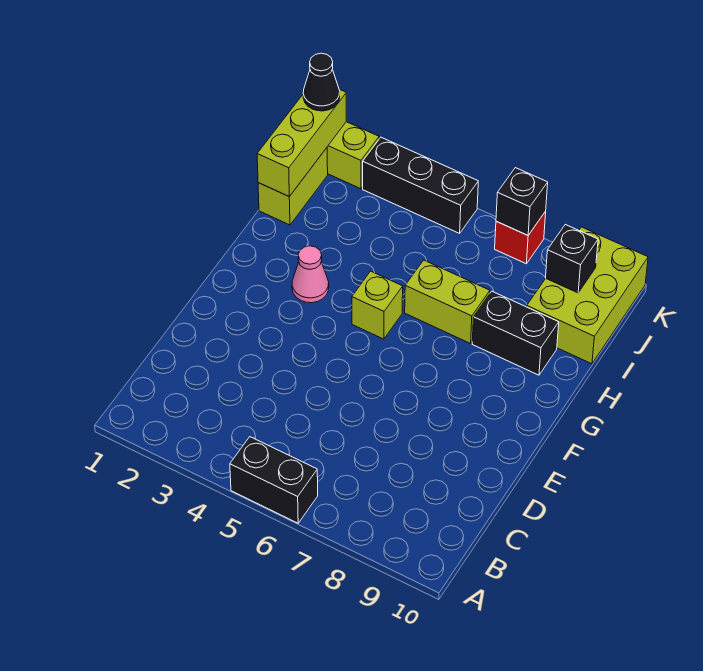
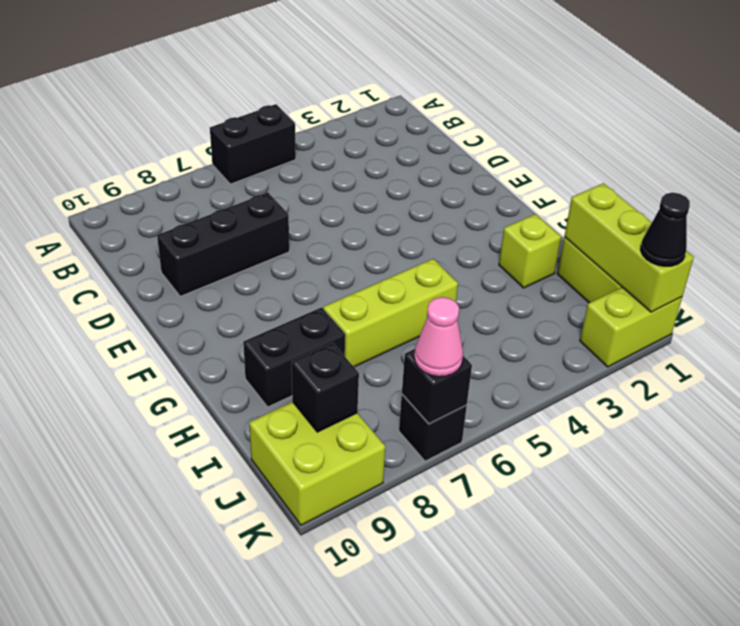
pink 1x1 cone [292,246,329,303] -> pink 1x1 cone moved to [414,297,463,377]
lime 1x1 brick [352,271,403,339] -> lime 1x1 brick moved to [499,214,561,288]
lime 1x2 brick [405,260,490,344] -> lime 1x3 brick [323,259,458,367]
lime 2x3 brick [527,227,648,364] -> lime 2x2 brick [249,402,385,525]
black 1x3 brick [363,137,478,233] -> black 1x3 brick moved to [157,193,289,297]
red 1x1 brick [495,211,546,264] -> black 1x1 brick [399,394,467,461]

